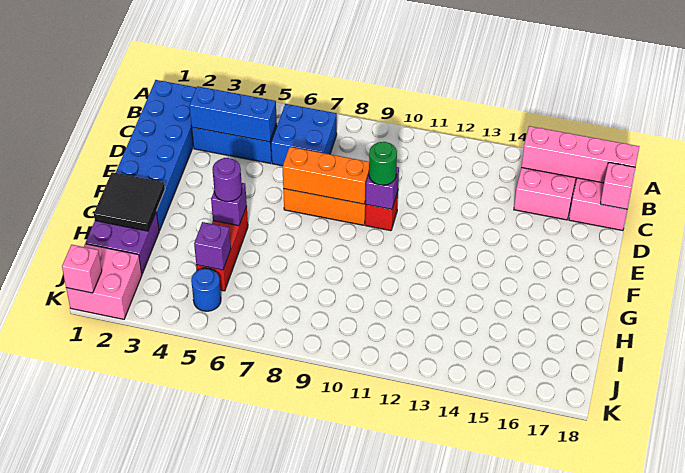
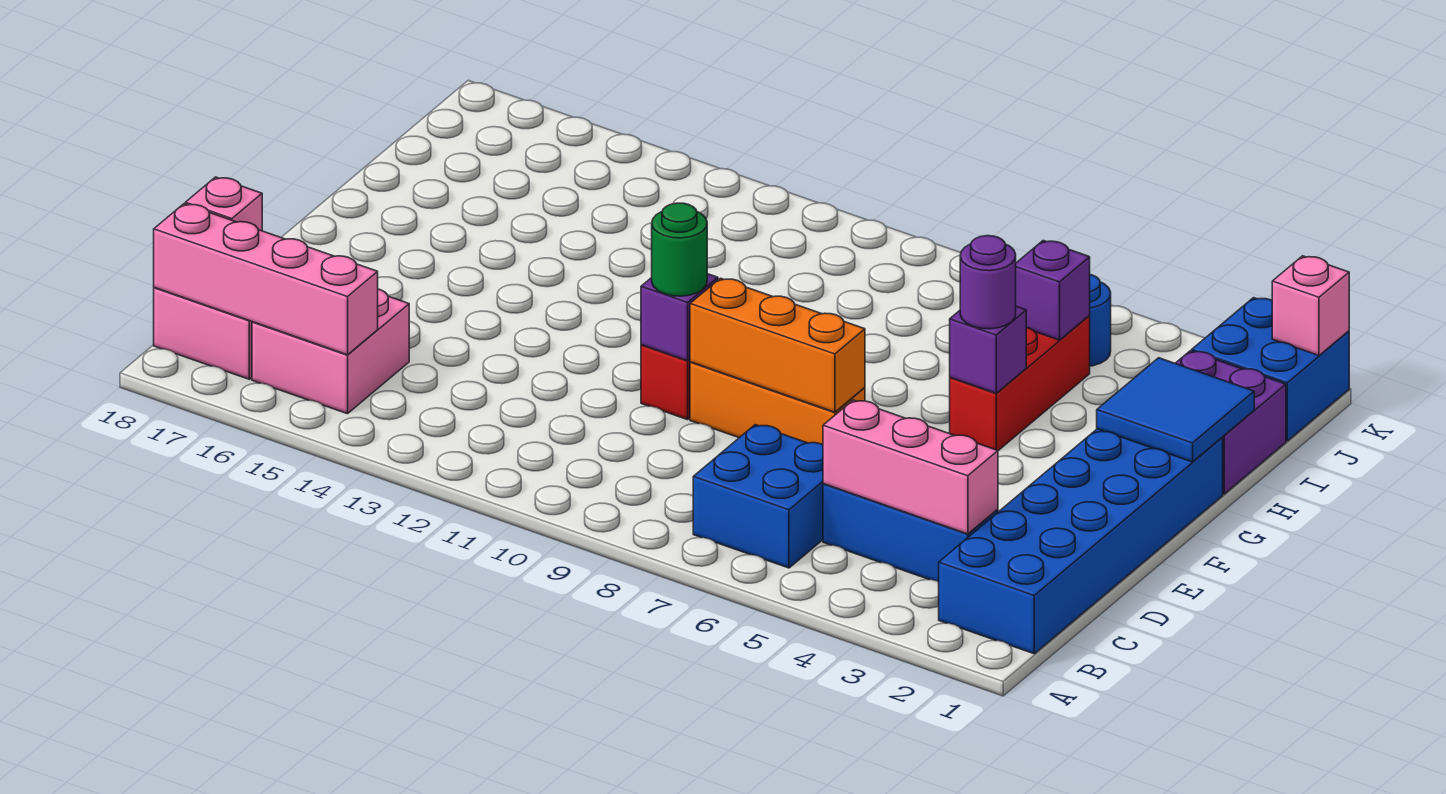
blue 1x3 brick [189,86,277,142] -> pink 1x3 brick [823,400,998,534]
black 2x2 tile [94,172,165,231] -> blue 2x2 tile [1097,358,1254,462]
pink 2x2 brick [66,244,142,319] -> blue 2x2 brick [1192,298,1349,441]

